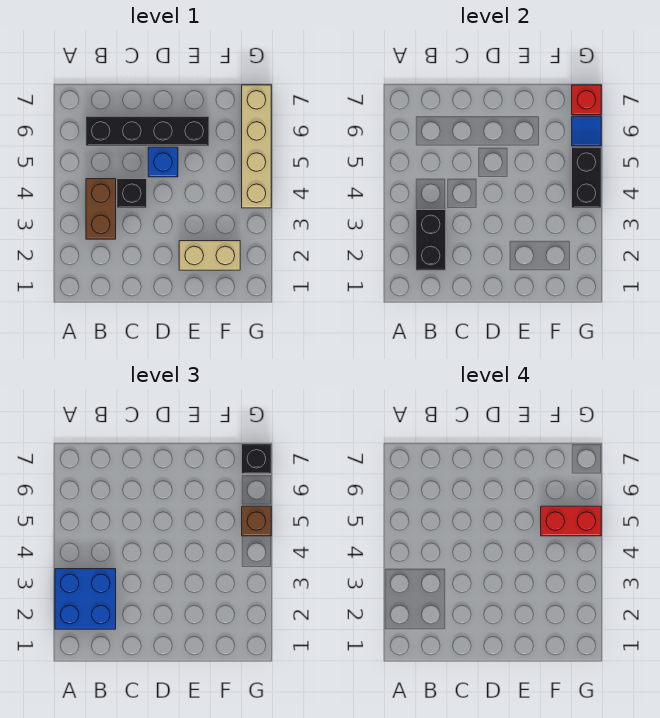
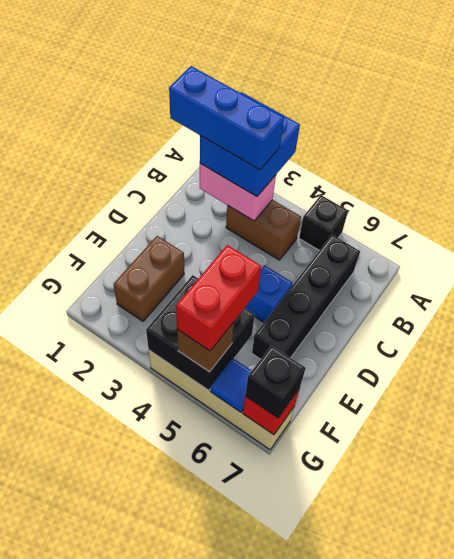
none -> blue 1x3 brick [169,66,284,170]
black 1x2 brick [416,210,446,270] -> pink 1x2 brick [200,164,276,221]
black 1x1 brick [117,179,147,208] -> black 1x1 brick moved to [299,195,348,251]
tan 1x2 brick [179,241,240,270] -> brown 1x2 brick [113,236,184,321]
black 1x2 brick [572,147,601,208] -> black 2x2 brick [146,275,255,391]

